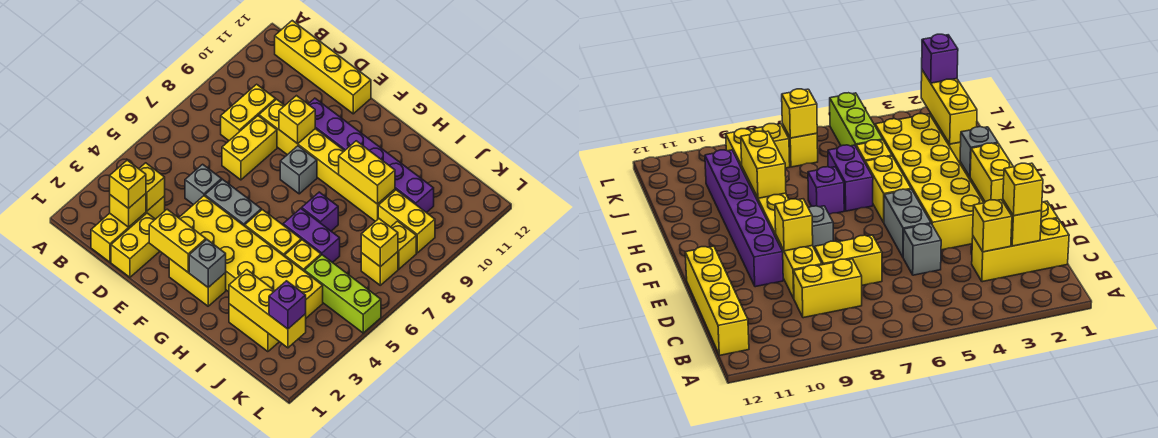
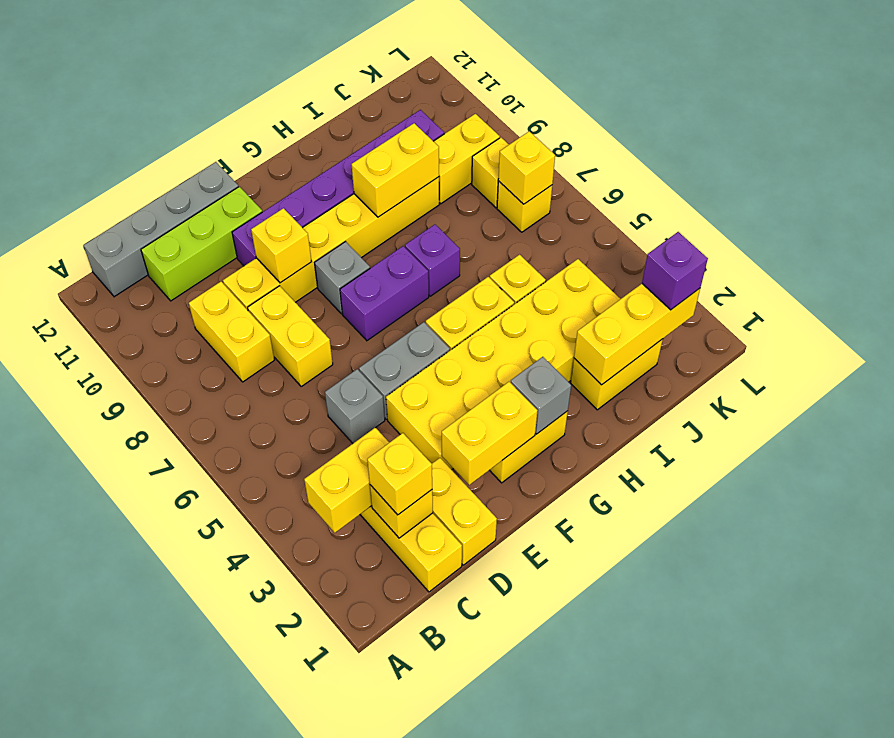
yellow 1x4 brick [275,21,371,114] -> grey 1x4 brick [84,162,239,297]
yellow 1x1 brick [139,163,165,211] -> yellow 1x2 brick [304,428,389,533]
purple 1x2 brick [283,208,340,263] -> purple 1x2 brick moved to [340,246,429,341]
lime 1x3 brick [304,255,381,333] -> lime 1x3 brick moved to [141,187,262,301]

